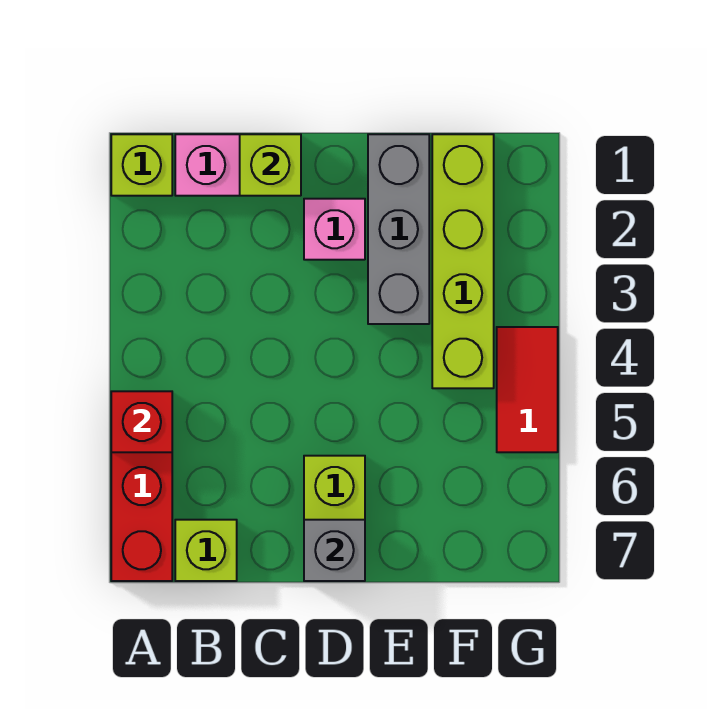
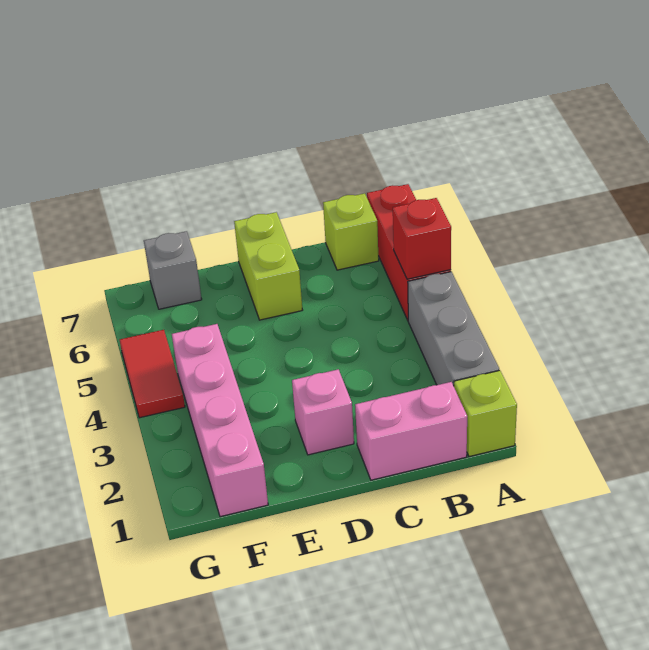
lime 1x1 brick [240,134,301,196] -> none
grey 1x1 brick [304,520,365,581] -> grey 1x1 brick moved to [144,231,202,309]
grey 1x3 brick [368,134,429,324] -> grey 1x3 brick moved to [408,272,499,386]
lime 1x4 brick [432,134,494,388] -> pink 1x4 brick [172,324,268,517]

